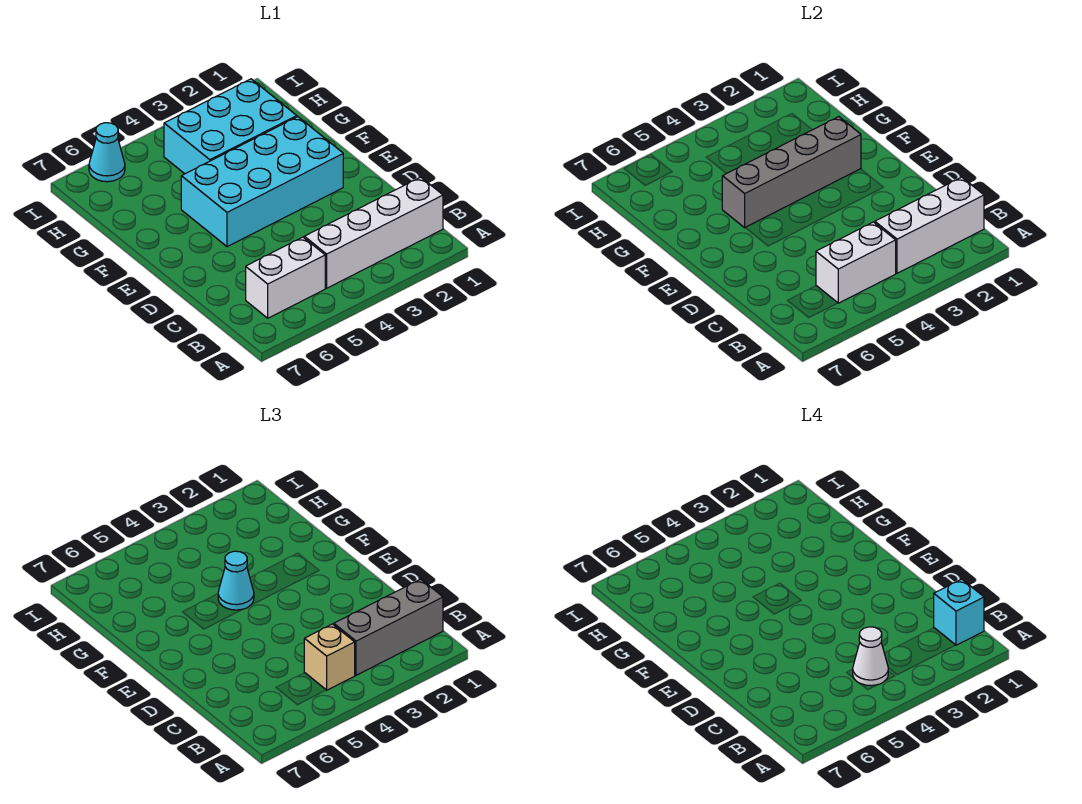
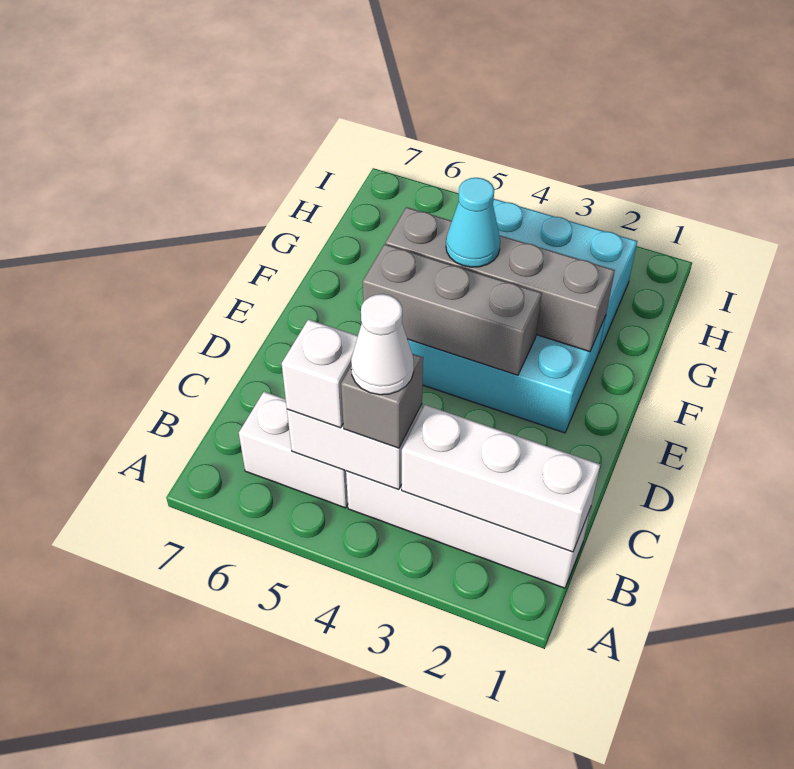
grey 1x3 brick [334,579,443,675] -> grey 1x3 brick moved to [363,244,542,375]
cyan 1x1 brick [934,579,984,645] -> none
tan 1x1 brick [304,624,355,690] -> grey 1x1 brick [341,354,423,448]
none -> white 1x1 brick [282,319,358,428]
cyan 1x1 cone [89,123,125,182] -> none

